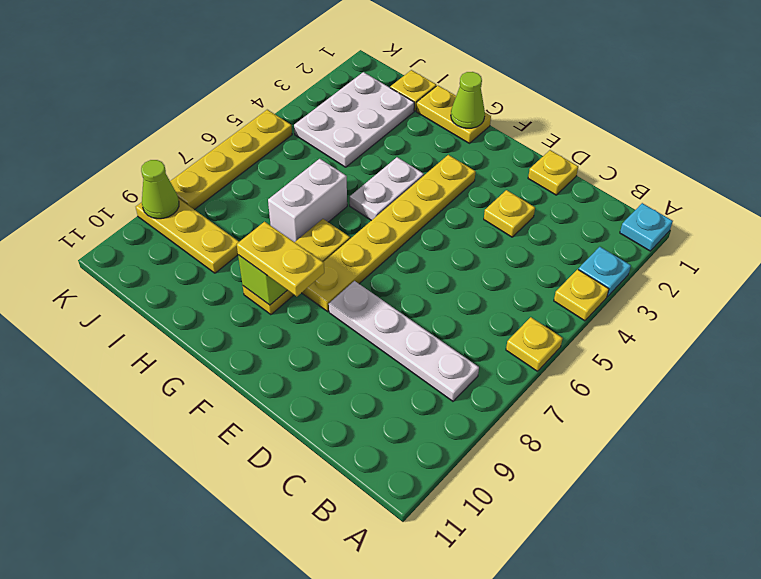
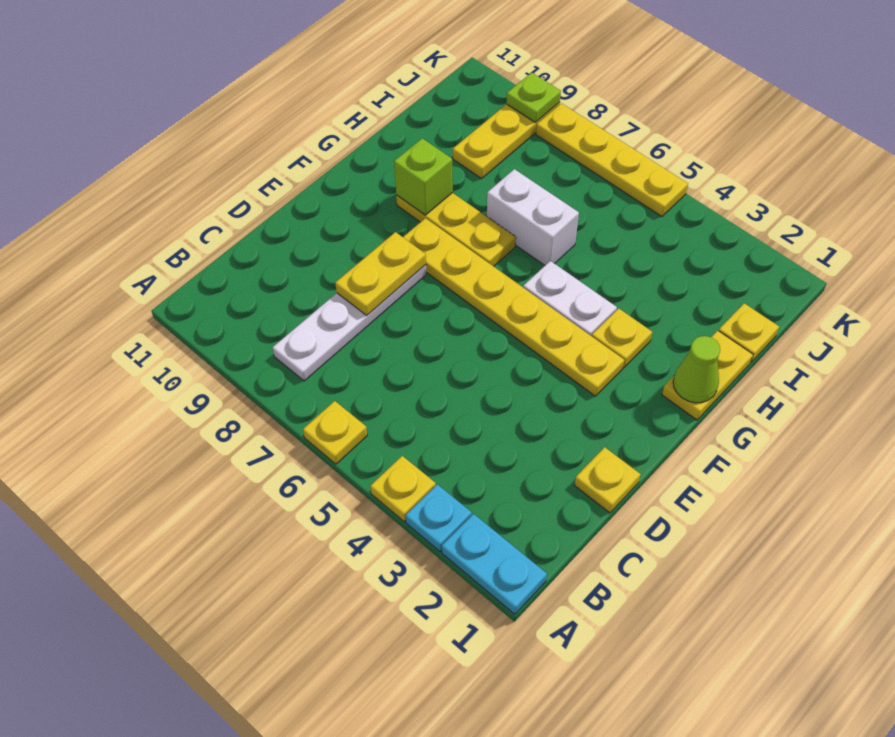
cyan 1x1 plate [620,203,673,251] -> cyan 1x2 plate [442,514,547,614]
yellow 1x1 plate [484,190,535,237] -> yellow 1x1 plate moved to [592,308,652,368]
yellow 1x2 plate [237,222,324,296] -> yellow 1x2 plate moved to [335,232,426,315]
white 2x3 plate [294,72,414,167] -> none
lime 1x1 cone [141,160,179,219] -> lime 1x1 plate [506,73,561,122]

